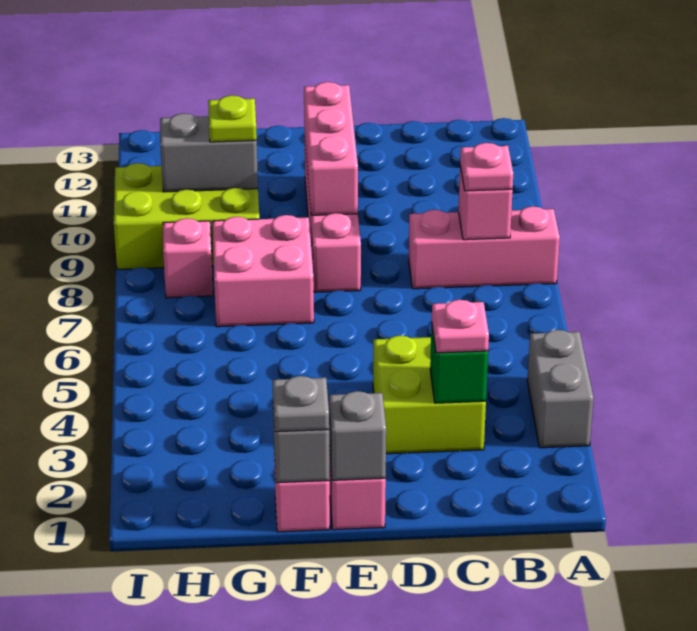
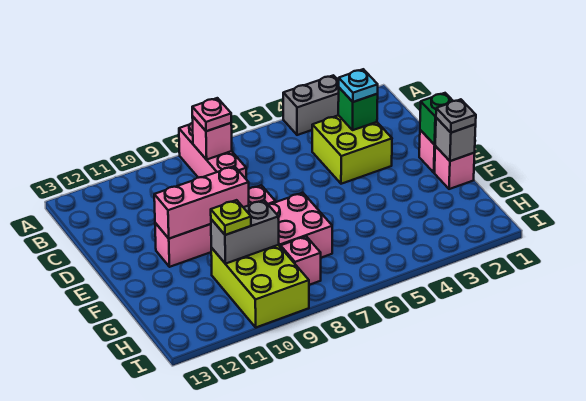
pink 1x1 plate [432,300,489,353] -> cyan 1x1 plate [339,69,378,102]
grey 1x1 brick [329,391,386,480] -> green 1x1 brick [420,93,453,145]
grey 1x2 brick [160,113,258,192] -> grey 1x2 brick turned to [211,200,279,264]

